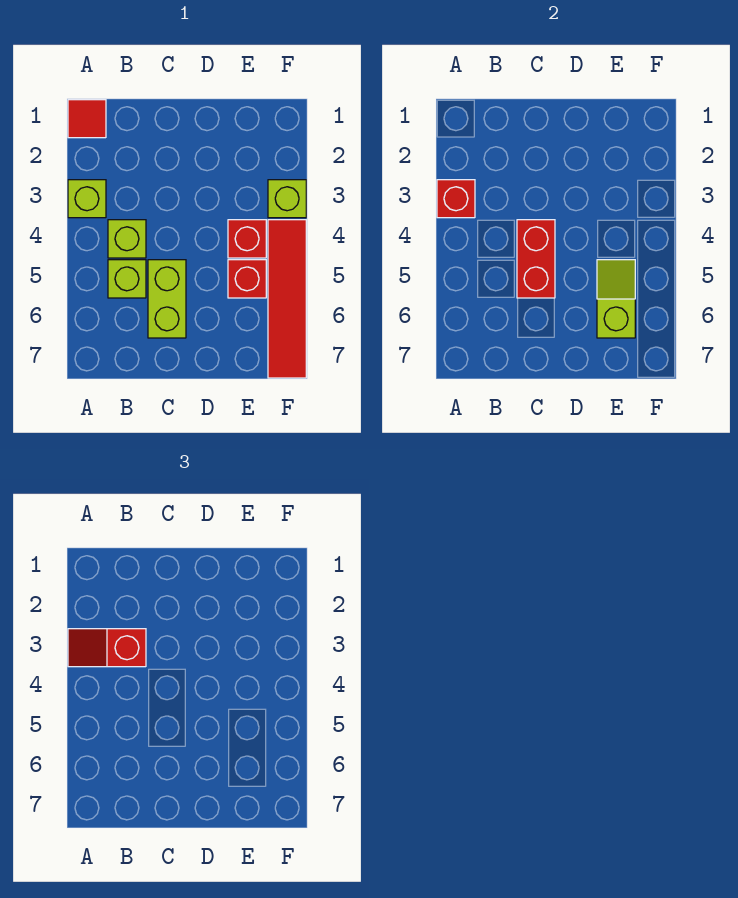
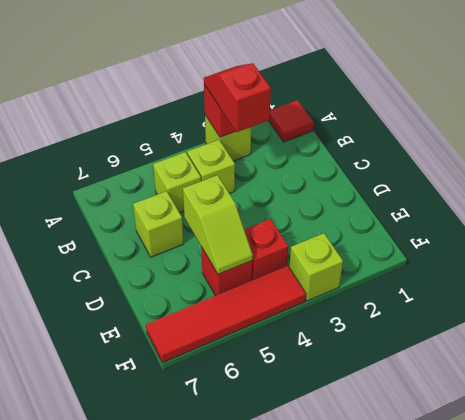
red 1x2 brick [517,220,555,298] -> none
lime 1x2 brick [148,260,186,338] -> lime 1x1 brick [133,191,184,257]
lime 1x2 slope [597,260,635,338] -> lime 1x2 slope turned to [183,175,253,274]

